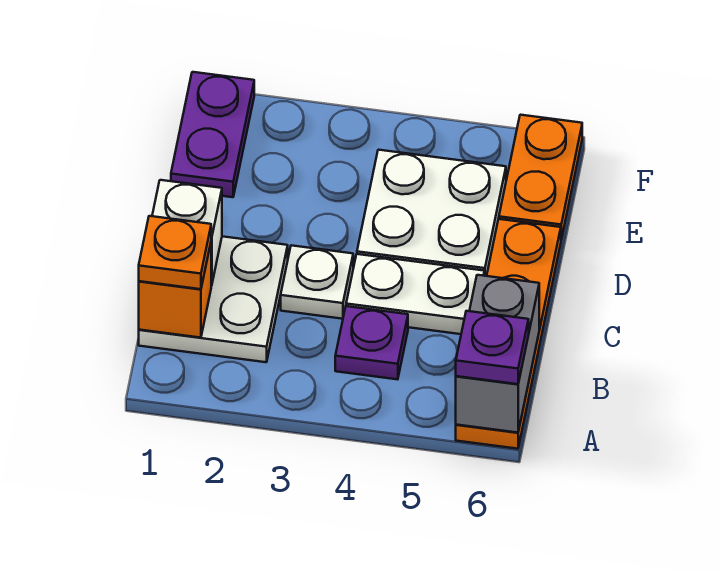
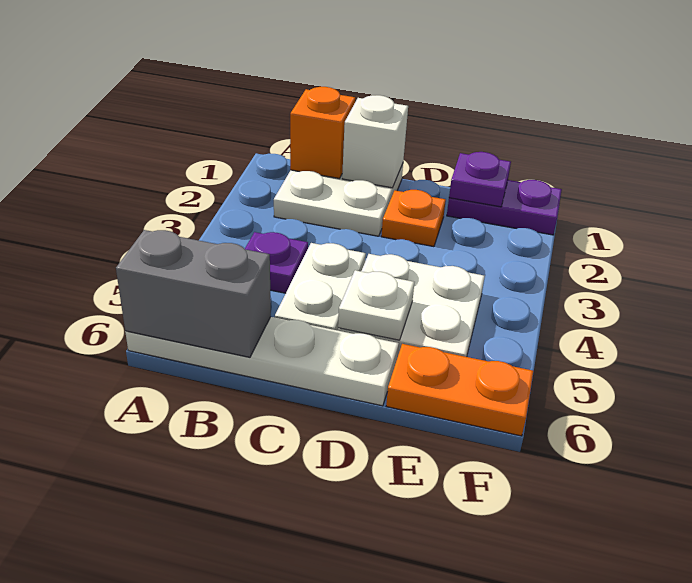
orange 1x4 plate [456,219,561,449] -> white 1x4 plate [125,317,399,406]
purple 1x1 plate [456,311,529,384] -> purple 1x1 plate moved to [449,152,511,207]
orange 1x1 plate [139,216,211,289] -> orange 1x1 plate moved to [381,190,446,247]
white 1x1 plate [281,245,353,319] -> white 1x1 plate moved to [338,270,414,340]

